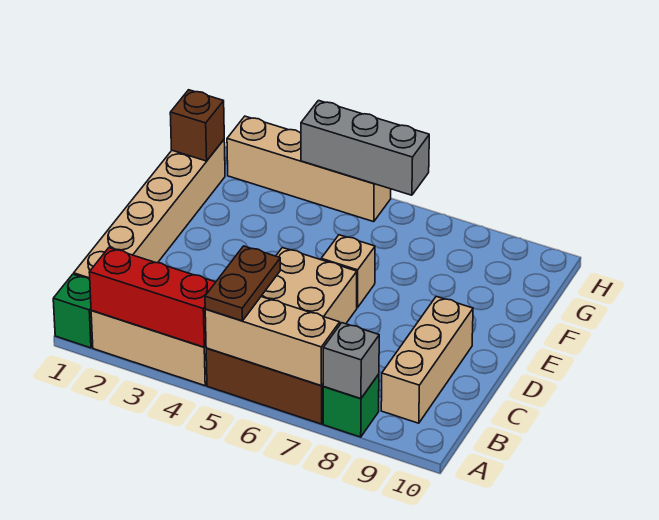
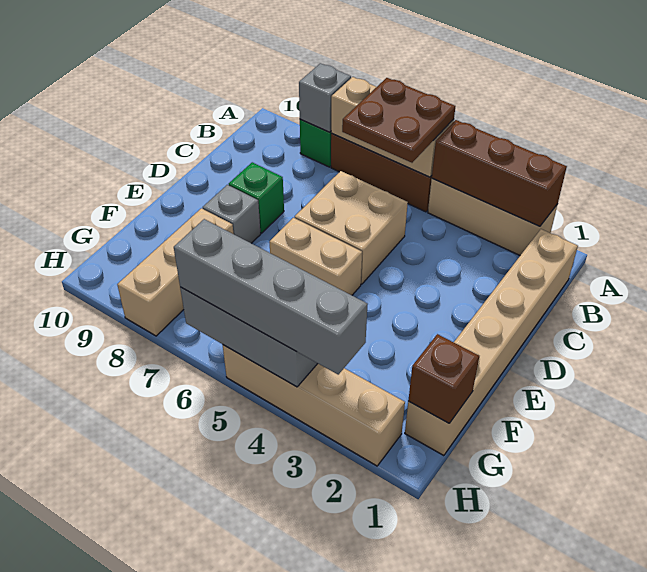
green 1x1 brick [53,274,93,348] -> green 1x1 brick moved to [229,162,284,233]
red 1x3 brick [89,248,215,347] -> brown 1x3 brick [432,120,567,226]
brown 1x2 plate [205,246,280,321] -> brown 2x2 plate [342,78,456,163]
tan 1x3 brick [381,296,473,423] -> tan 1x3 brick moved to [117,208,233,336]
tan 1x1 brick [321,235,375,308] -> tan 1x2 brick [269,218,362,295]
none -> grey 1x1 brick [203,185,261,243]
none -> grey 1x4 brick [174,219,368,374]

